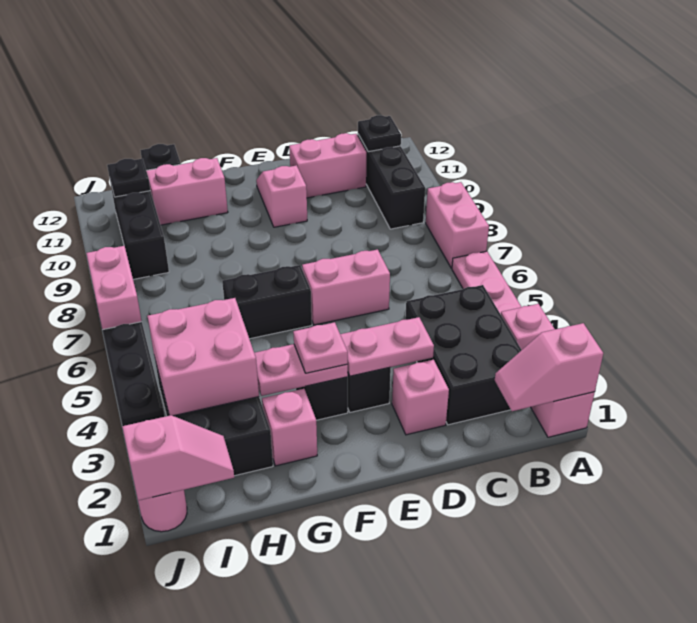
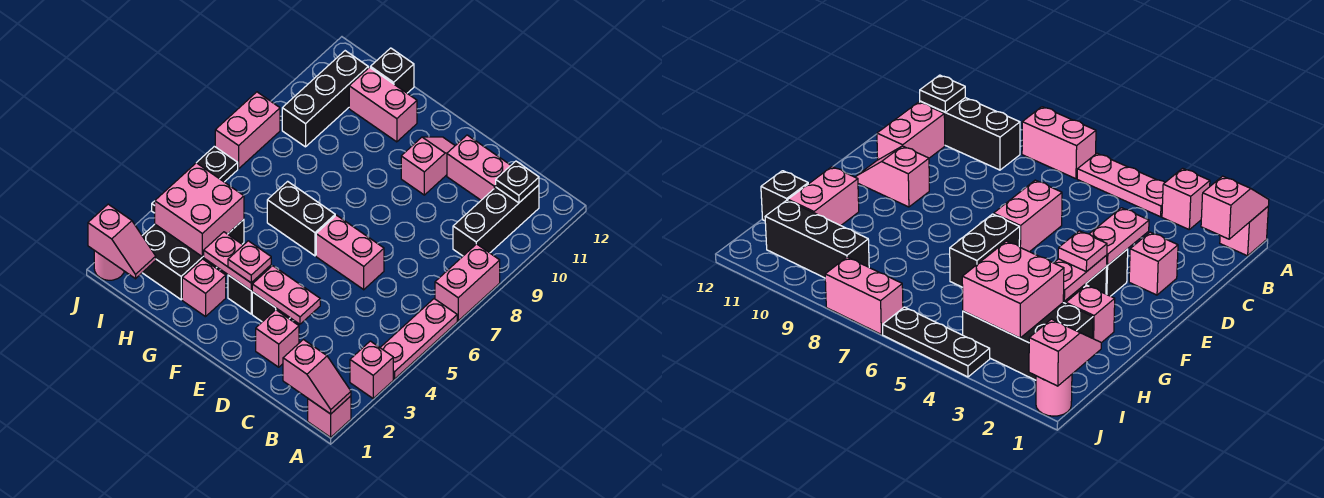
pink 1x2 slope [495,323,603,411] -> pink 1x2 slope turned to [283,340,351,414]
black 2x3 brick [405,285,521,425] -> none
black 1x1 plate [107,159,150,197] -> none

